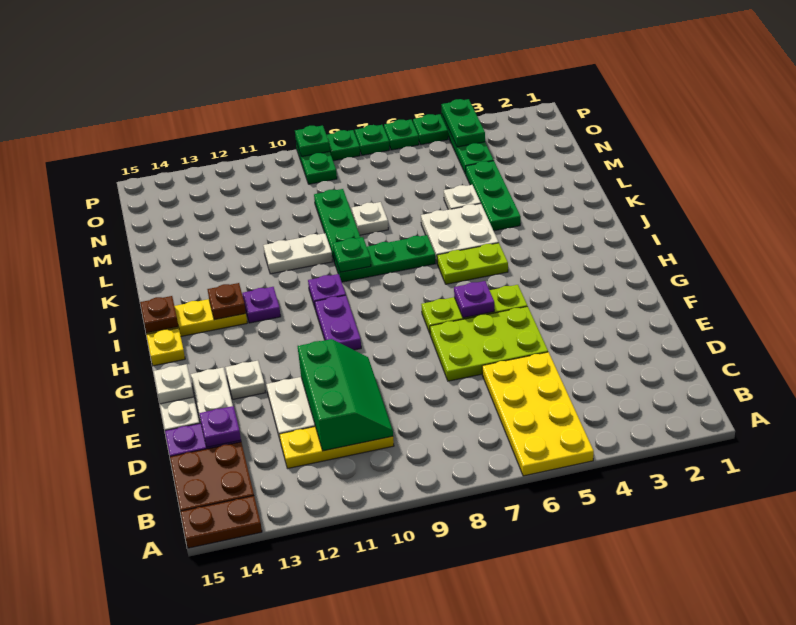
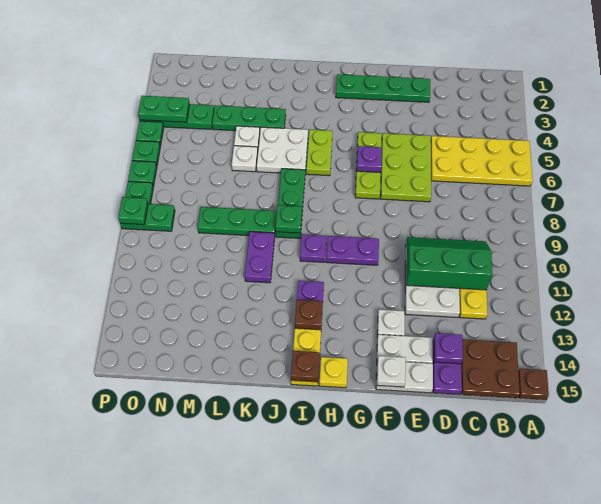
brown 1x2 plate [181,496,262,548] -> brown 1x1 plate [518,369,549,400]
none -> green 1x4 plate [336,74,430,102]
white 1x2 plate [263,233,333,274] -> purple 1x2 plate [245,232,275,283]
white 1x1 plate [351,202,388,235] -> white 1x1 plate moved to [232,146,258,172]

